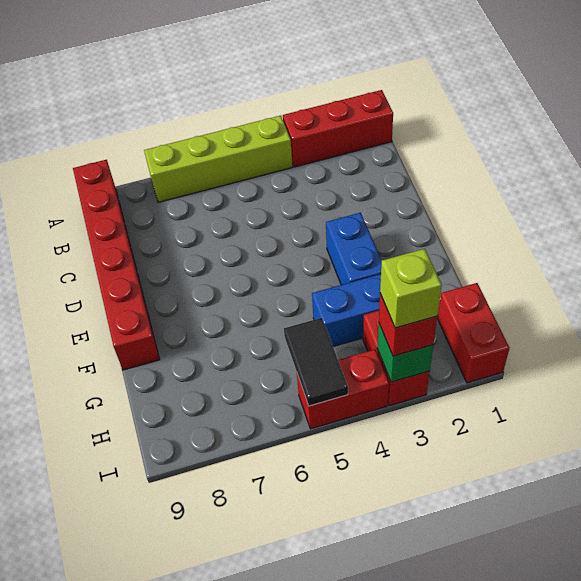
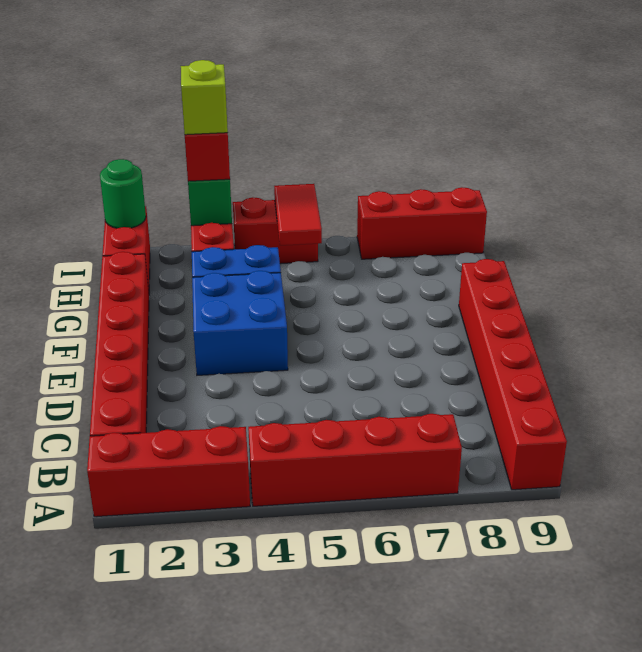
lime 1x4 brick [144,115,293,202] -> red 1x4 brick [248,414,462,506]
none -> red 1x6 brick [90,252,149,436]
blue 1x2 brick [326,213,382,285] -> blue 2x2 brick [192,271,288,375]
black 1x2 tile [284,318,348,406] -> red 1x2 tile [274,184,322,245]
none -> green 1x1 round brick [100,159,146,228]
none -> red 1x3 brick [357,187,487,259]

